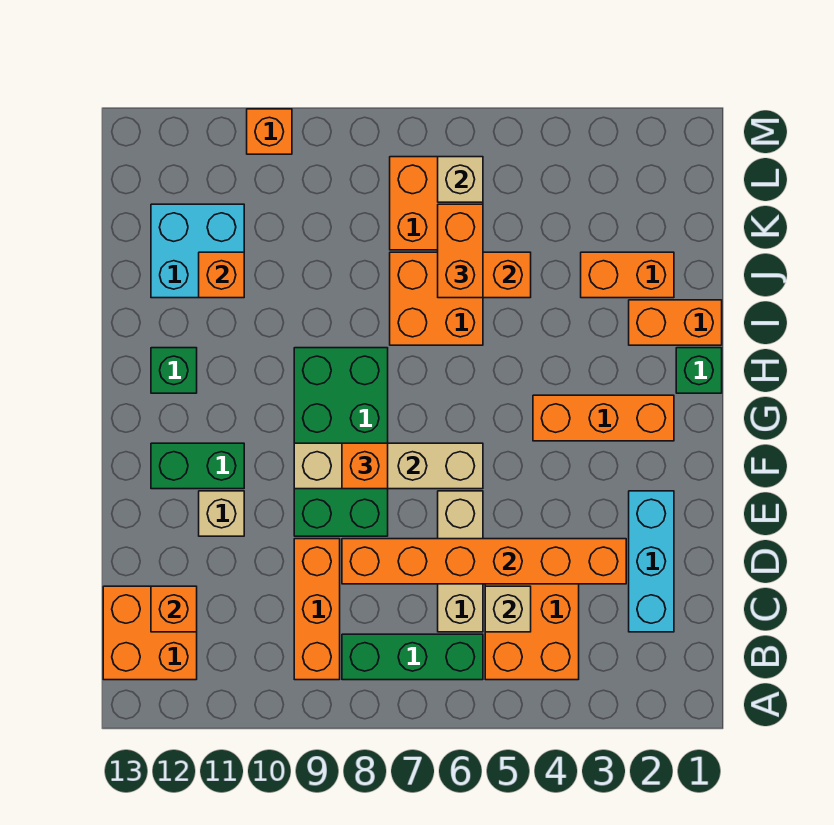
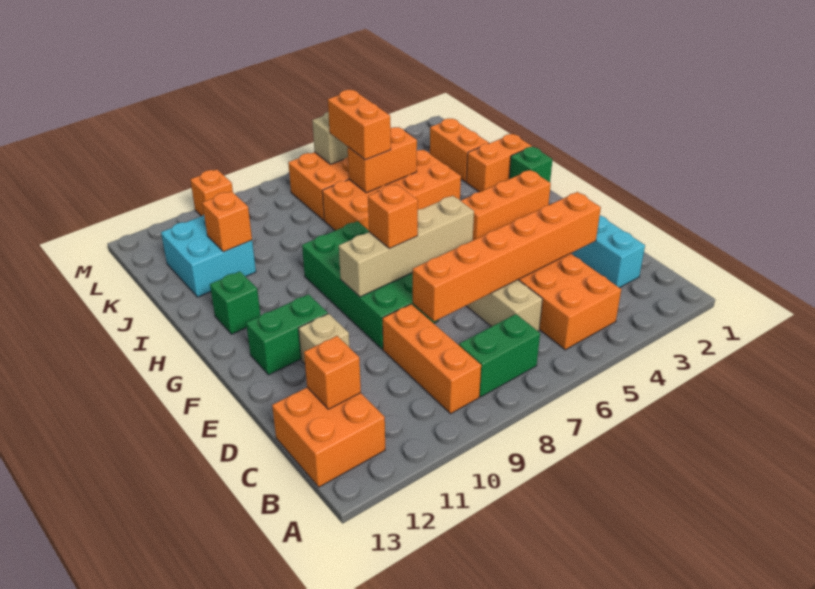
green 1x3 brick [342,634,483,680] -> green 1x2 brick [459,314,540,397]
tan 1x1 brick [485,586,531,632] -> none
orange 2x2 brick [390,252,483,345] -> orange 2x4 brick [322,150,461,230]
orange 1x2 brick [581,252,674,298] -> orange 1x2 brick turned to [430,119,489,182]

